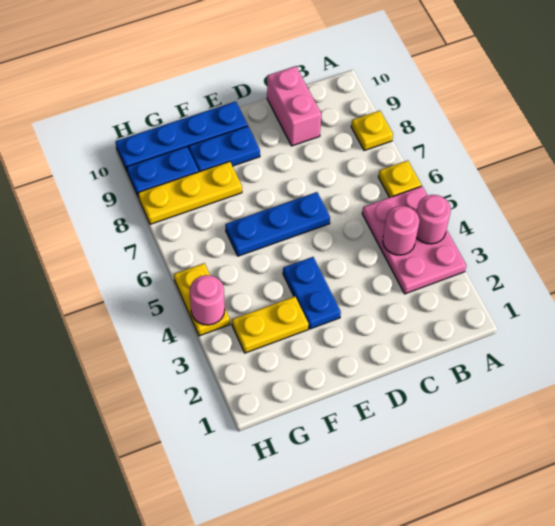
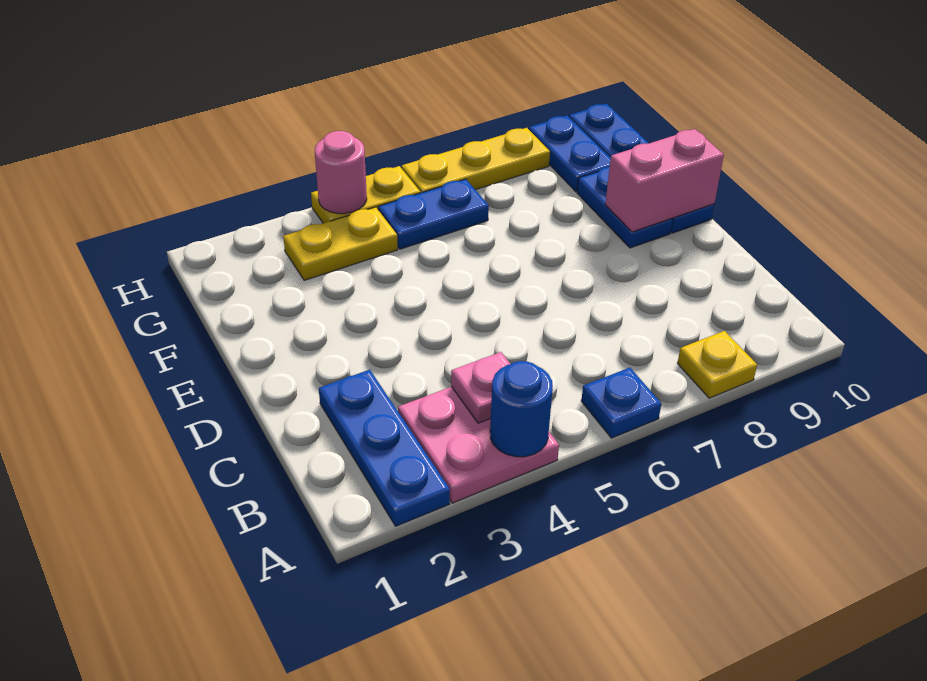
pink 2x3 plate [362,186,466,294] -> pink 2x2 plate [398,387,559,503]
pink 1x1 round brick [417,195,451,244] -> blue 1x1 round brick [490,361,553,457]
yellow 1x1 plate [379,160,421,197] -> blue 1x1 plate [581,368,661,438]
pink 1x1 round brick [383,206,419,255] -> pink 1x1 plate [451,352,510,423]
pink 1x2 brick [267,66,321,146] -> pink 1x2 brick moved to [605,129,724,232]
blue 1x3 plate [225,192,330,256] -> blue 1x3 plate moved to [319,370,450,526]
blue 1x2 plate [283,257,341,329] -> blue 1x2 plate moved to [378,179,489,249]
yellow 1x2 plate [232,296,309,353] -> yellow 1x2 plate turned to [283,207,398,280]
yellow 1x3 plate [138,161,242,224] -> yellow 1x3 plate turned to [402,128,550,193]

